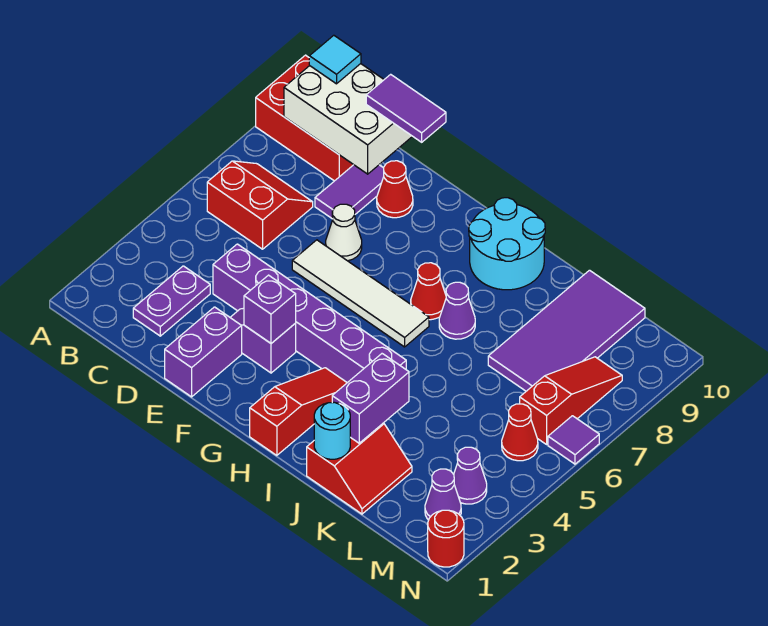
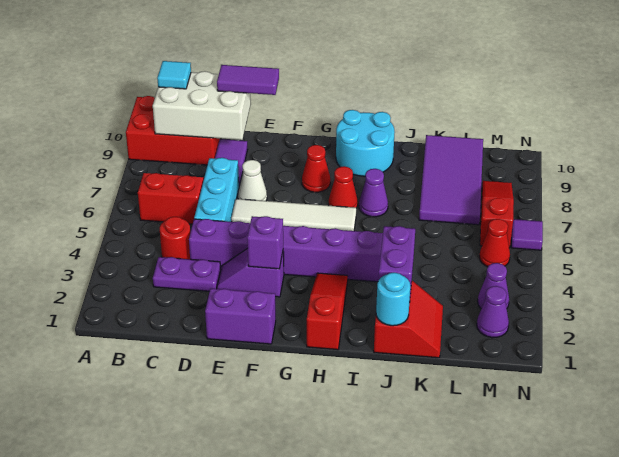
purple 1x2 plate [133,266,210,336] -> purple 1x2 plate turned to [153,257,221,291]
none -> cyan 1x3 brick [194,158,239,222]
purple 1x2 brick [165,307,242,397] -> purple 1x2 brick turned to [205,288,276,344]
red 1x1 cone [377,161,413,218] -> red 1x1 cone moved to [302,145,330,192]
red 1x1 round brick [428,510,464,567] -> red 1x1 round brick moved to [160,217,190,259]

